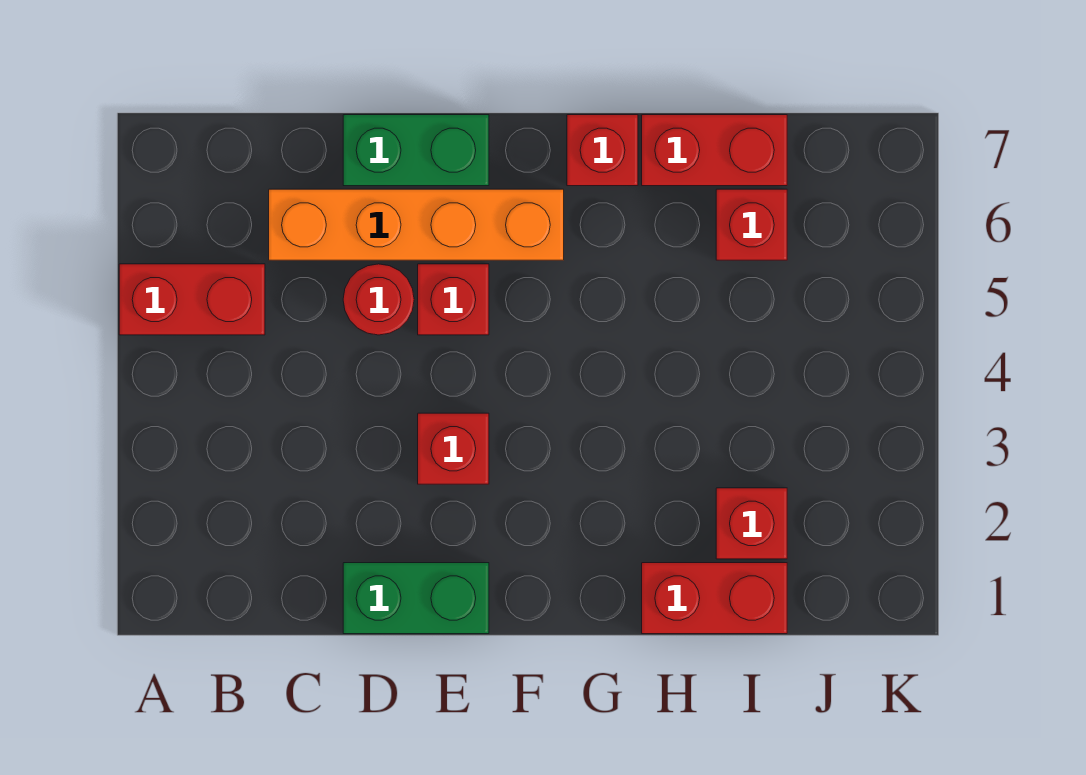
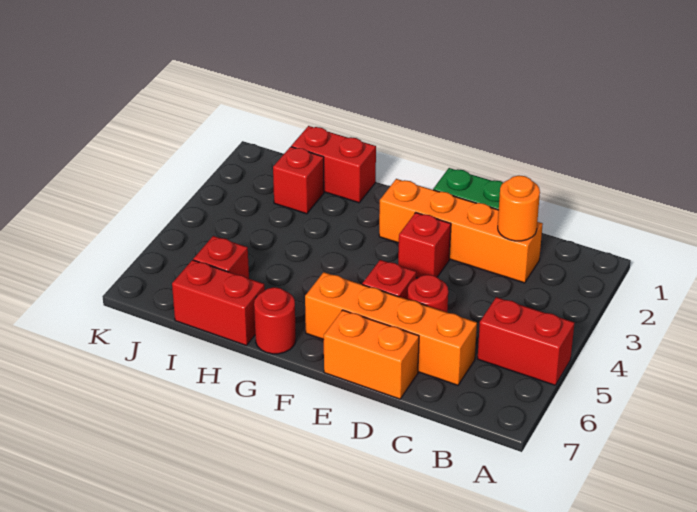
none -> orange 1x4 brick [379,179,543,283]
none -> orange 1x1 round brick [498,176,540,241]
green 1x2 brick [343,115,489,186] -> orange 1x2 brick [324,310,419,399]
red 1x1 brick [567,115,638,186] -> red 1x1 round brick [254,287,296,354]

